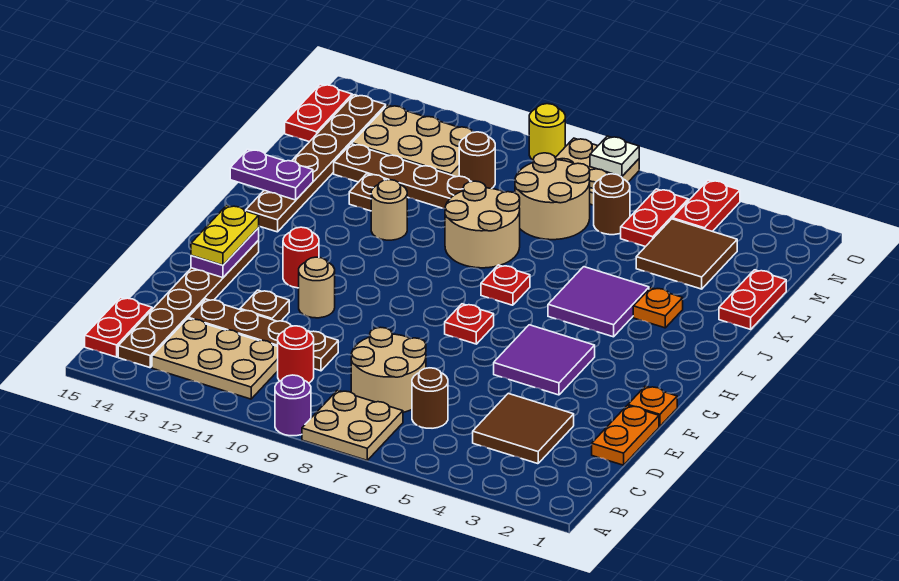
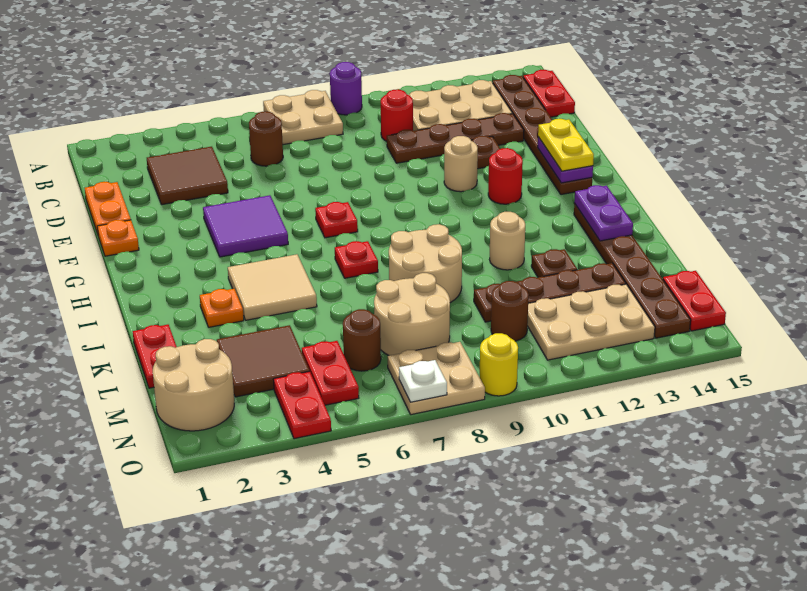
tan 2x2 round brick [351,327,426,412] -> tan 2x2 round brick moved to [153,339,234,431]
purple 2x2 tile [548,267,649,337] -> tan 2x2 tile [228,254,317,320]
purple 1x2 plate [230,149,313,200] -> purple 1x2 plate turned to [574,185,633,241]

